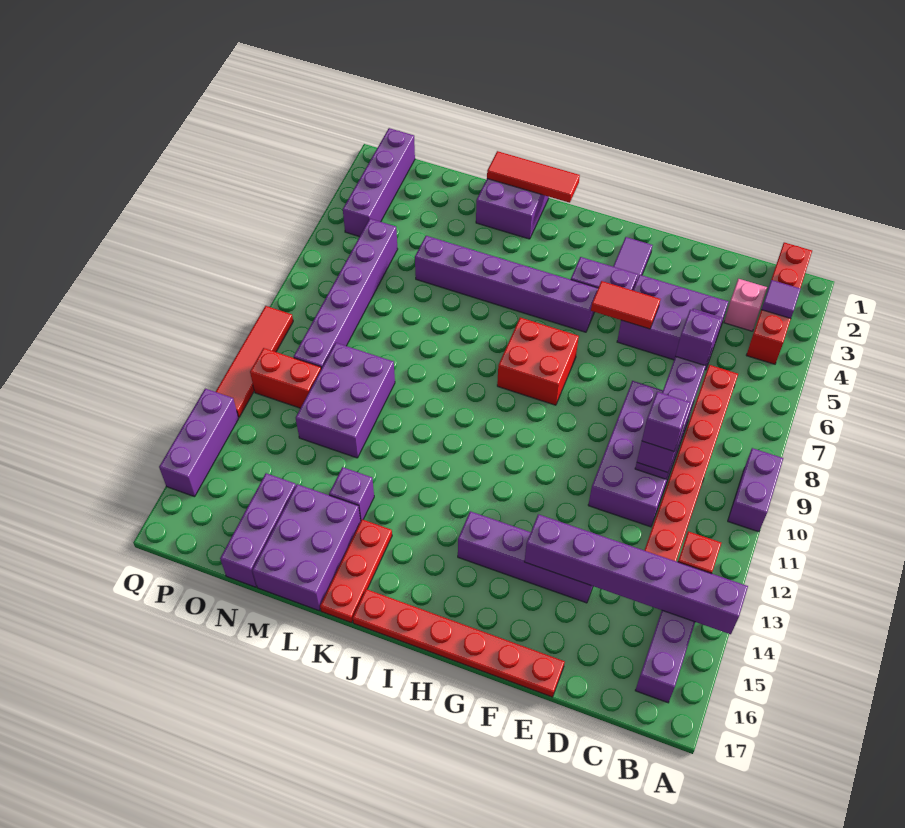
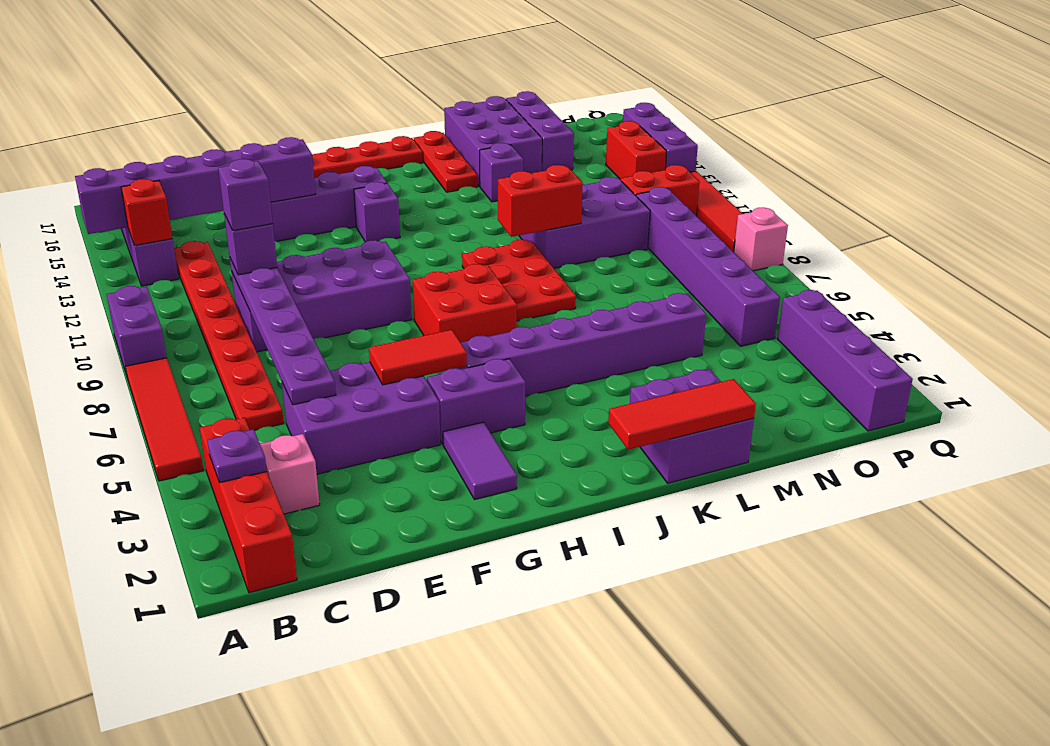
none -> red 1x4 tile [125,358,204,481]
purple 1x1 tile [761,280,801,318] -> purple 1x1 plate [207,429,267,483]
purple 1x1 brick [676,310,720,366] -> purple 1x1 brick moved to [354,182,400,242]
purple 2x4 brick [588,381,693,527] -> purple 2x4 brick turned to [231,240,412,352]
none -> red 2x3 plate [462,240,576,321]
none -> red 1x2 brick [498,165,583,237]
purple 2x3 brick [296,343,395,458] -> purple 2x3 brick turned to [519,177,650,268]
none -> red 1x2 brick [606,121,667,179]
none -> pink 1x1 brick [734,208,788,271]

